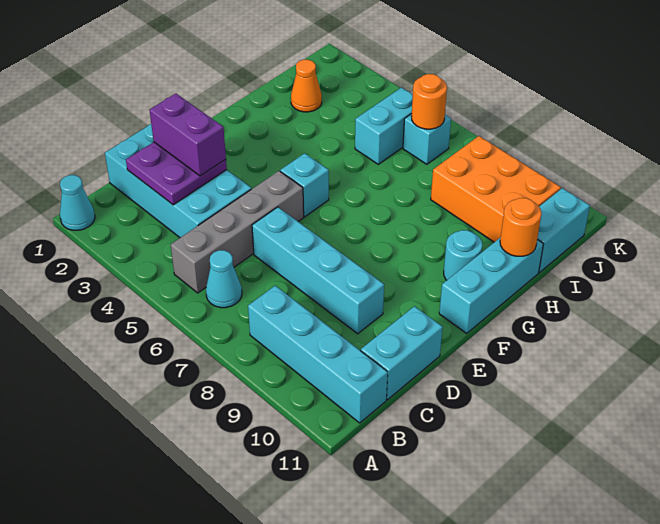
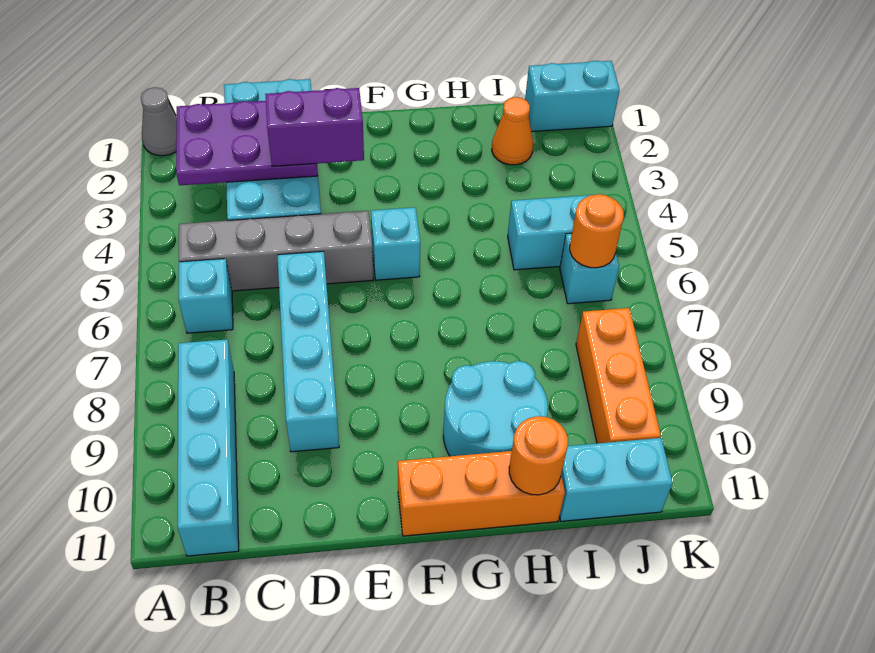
cyan 1x1 cone [60,175,95,230] -> grey 1x1 cone [141,87,177,156]
cyan 1x1 cone [206,250,242,308] -> cyan 1x1 brick [179,259,233,333]
purple 2x2 plate [126,142,227,205] -> purple 2x3 plate [176,101,318,185]
cyan 1x2 brick [361,306,443,400] -> cyan 1x2 brick moved to [525,61,620,132]
purple 1x2 brick [150,94,226,176] -> purple 1x2 brick turned to [265,88,364,166]
cyan 1x3 brick [439,237,543,333] -> orange 1x3 brick [398,451,565,536]
cyan 1x1 round brick [444,230,482,280] -> cyan 2x2 round brick [443,361,548,456]
orange 2x3 brick [431,136,561,242] -> orange 1x3 brick [576,308,661,443]

